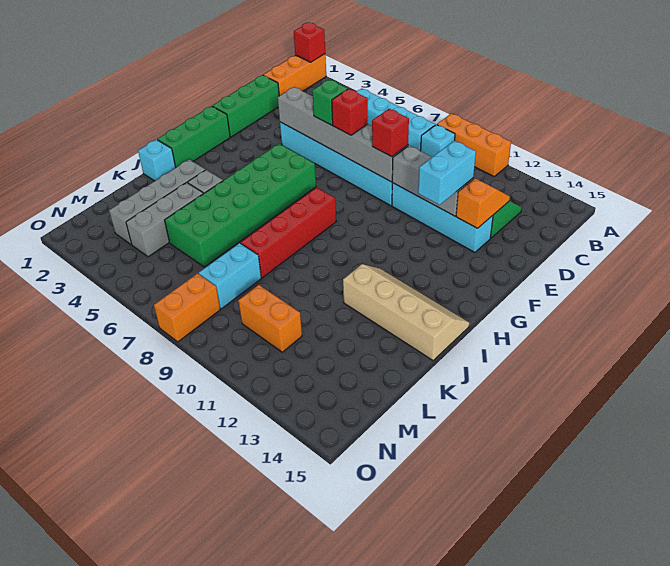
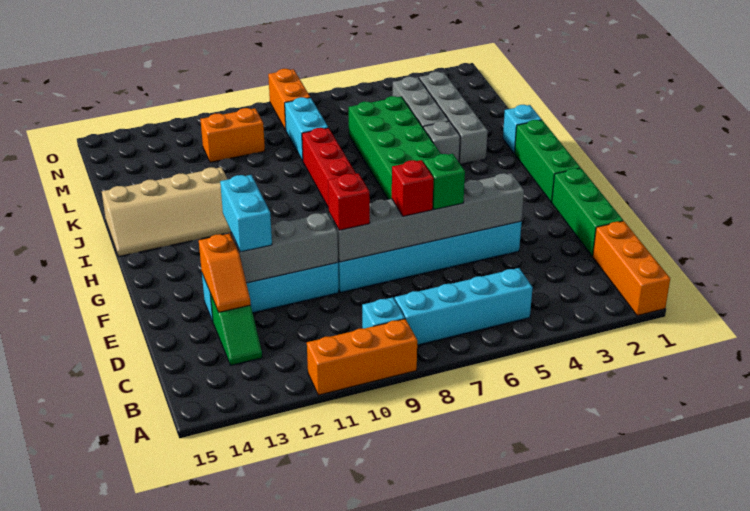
red 1x1 brick [294,23,325,62] -> none

